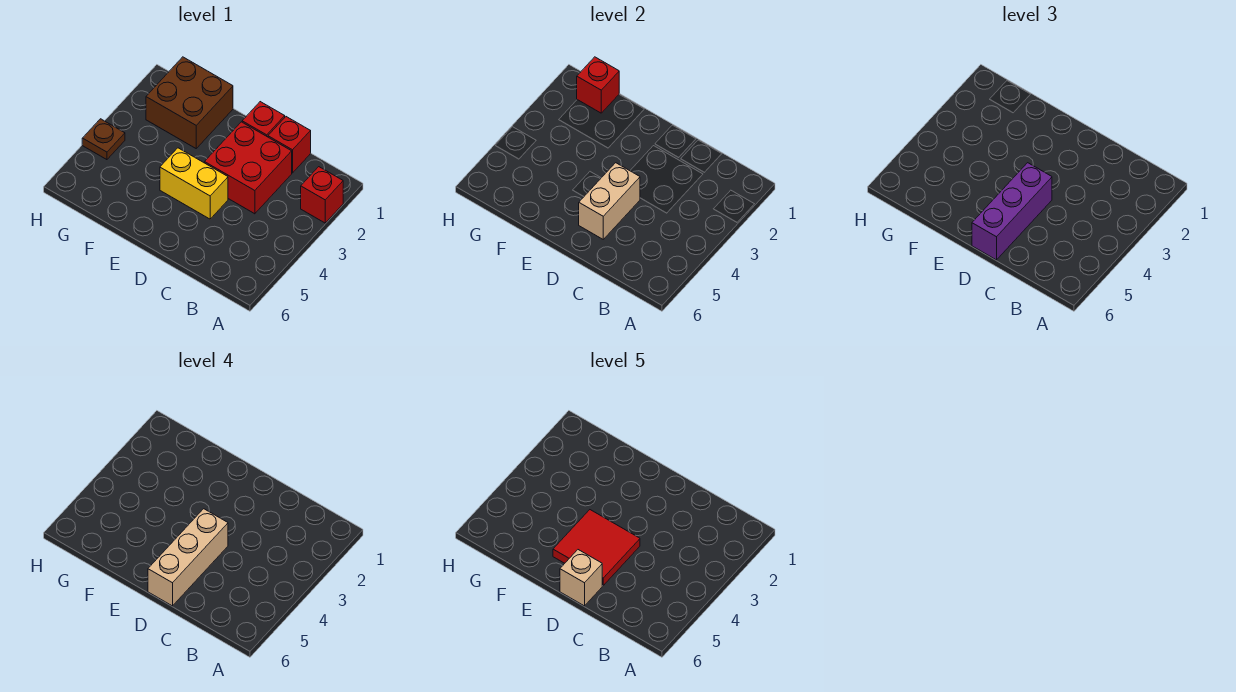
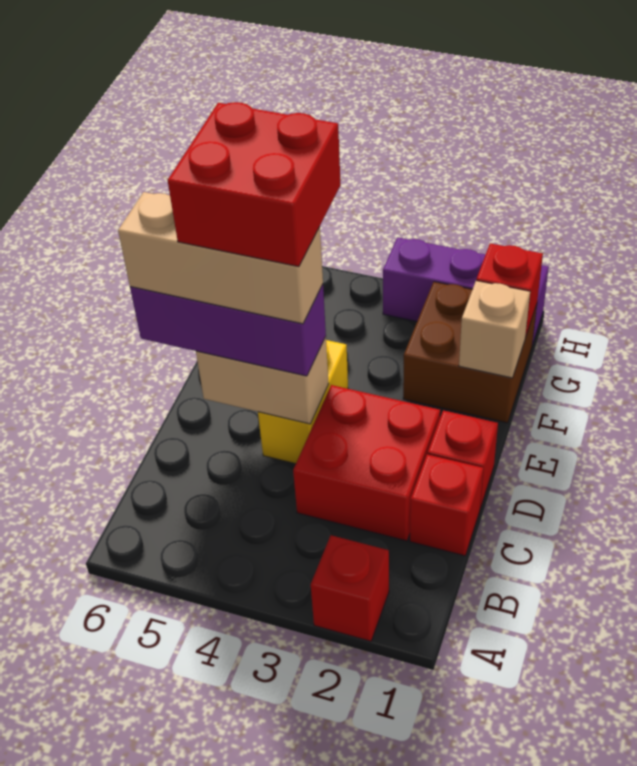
red 2x2 tile [553,510,640,585] -> red 2x2 brick [168,102,341,267]
tan 1x1 brick [560,550,603,606] -> tan 1x1 brick moved to [459,281,530,378]
none -> purple 1x3 brick [383,237,549,345]
brown 1x1 plate [82,119,125,160] -> none

